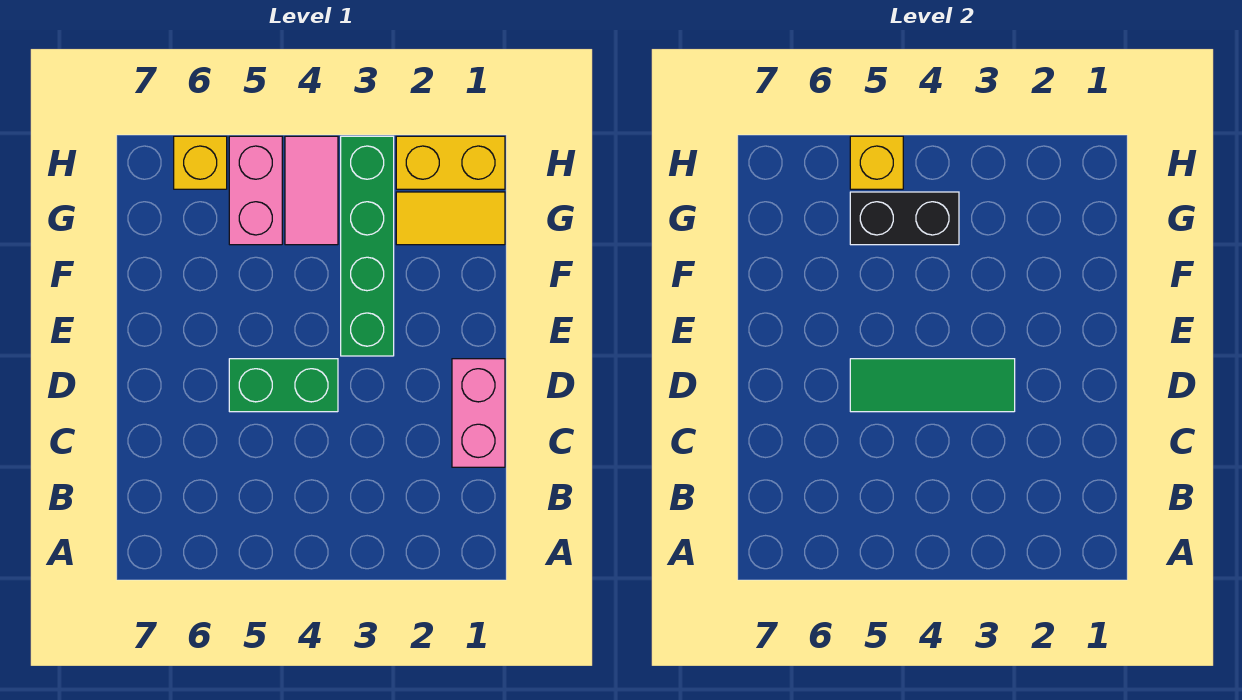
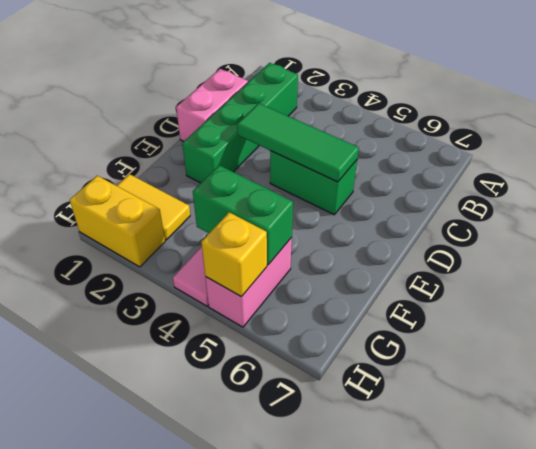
green 1x4 brick [341,136,394,356] -> green 1x4 brick moved to [182,63,298,183]
black 1x2 brick [850,192,959,245] -> green 1x2 brick [193,165,293,265]
yellow 1x1 brick [174,136,227,189] -> none

